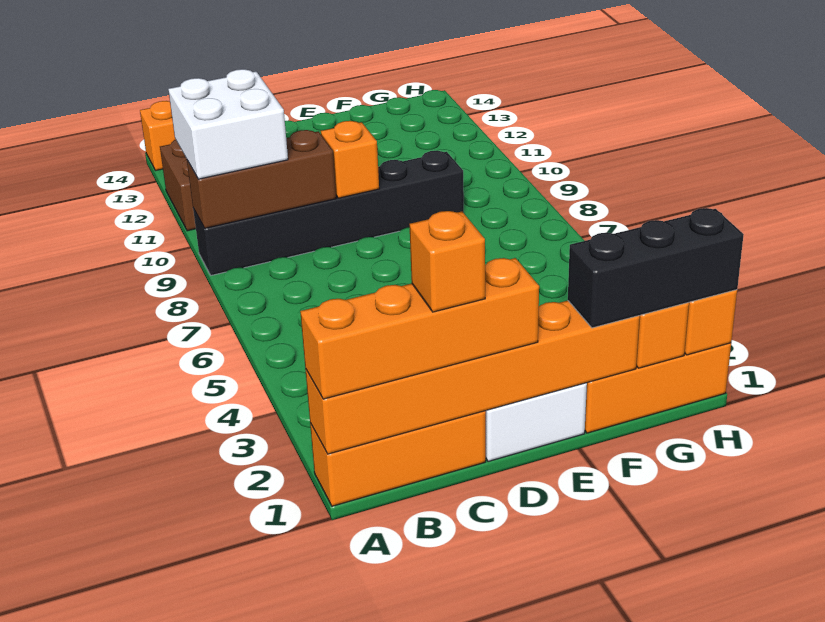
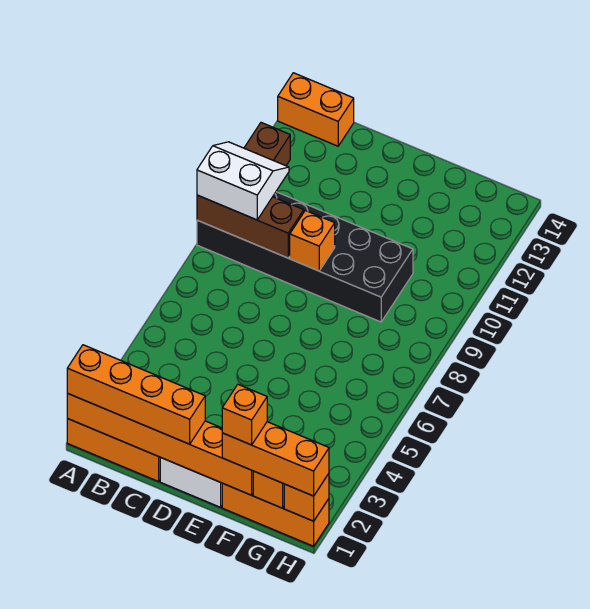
black 1x6 brick [193,151,464,275] -> black 2x6 brick [197,192,413,322]
white 2x2 brick [168,69,288,179] -> white 2x2 slope [197,142,289,220]
orange 1x1 brick [409,211,485,312] -> orange 1x1 brick moved to [222,385,267,445]
black 1x3 brick [568,208,744,328] -> orange 1x3 brick [222,422,329,496]

